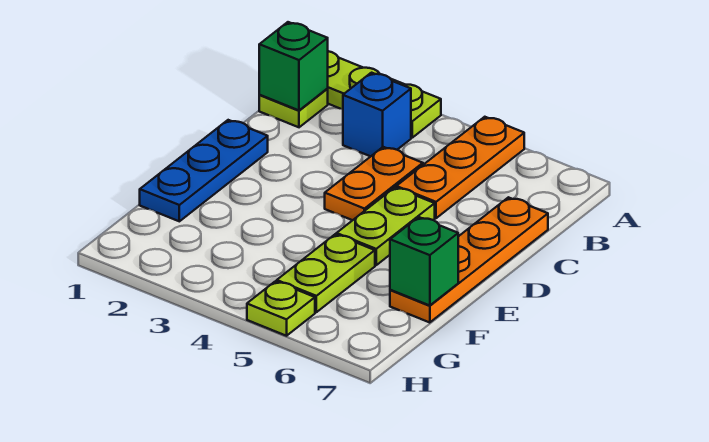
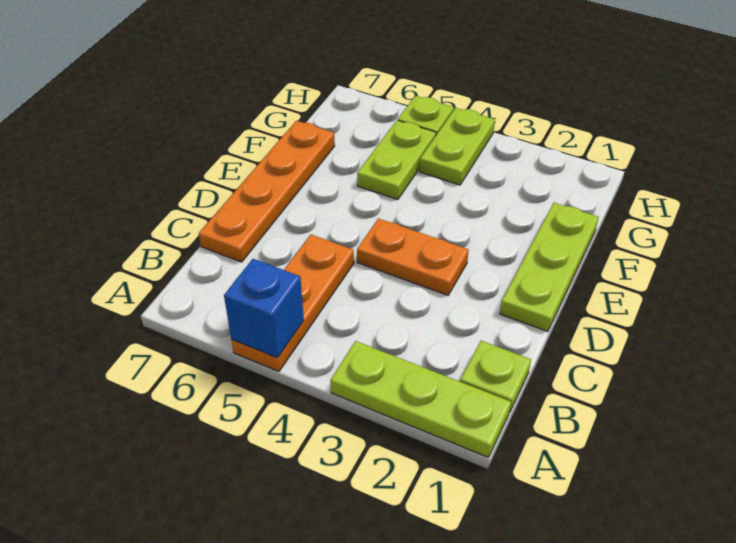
green 1x1 brick [259,22,328,110] -> none
blue 1x1 brick [343,73,411,156] -> blue 1x1 brick moved to [224,259,304,358]
orange 1x2 plate [325,147,423,220] -> orange 1x2 plate turned to [357,218,469,295]
blue 1x3 plate [140,120,268,221] -> lime 1x3 plate [500,203,599,331]
lime 1x2 plate [337,187,435,265] -> lime 1x2 plate moved to [420,108,495,185]
green 1x1 brick [390,217,458,306] -> none

